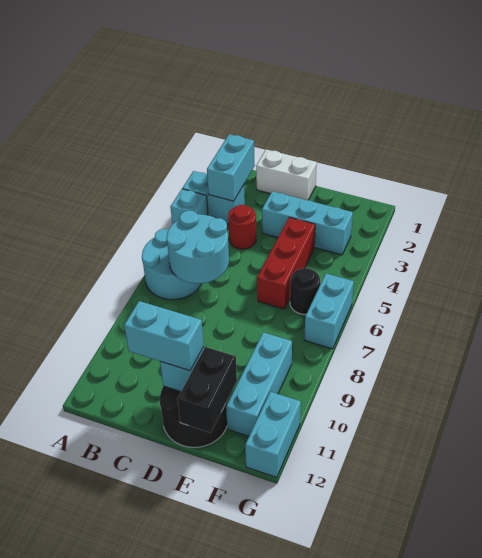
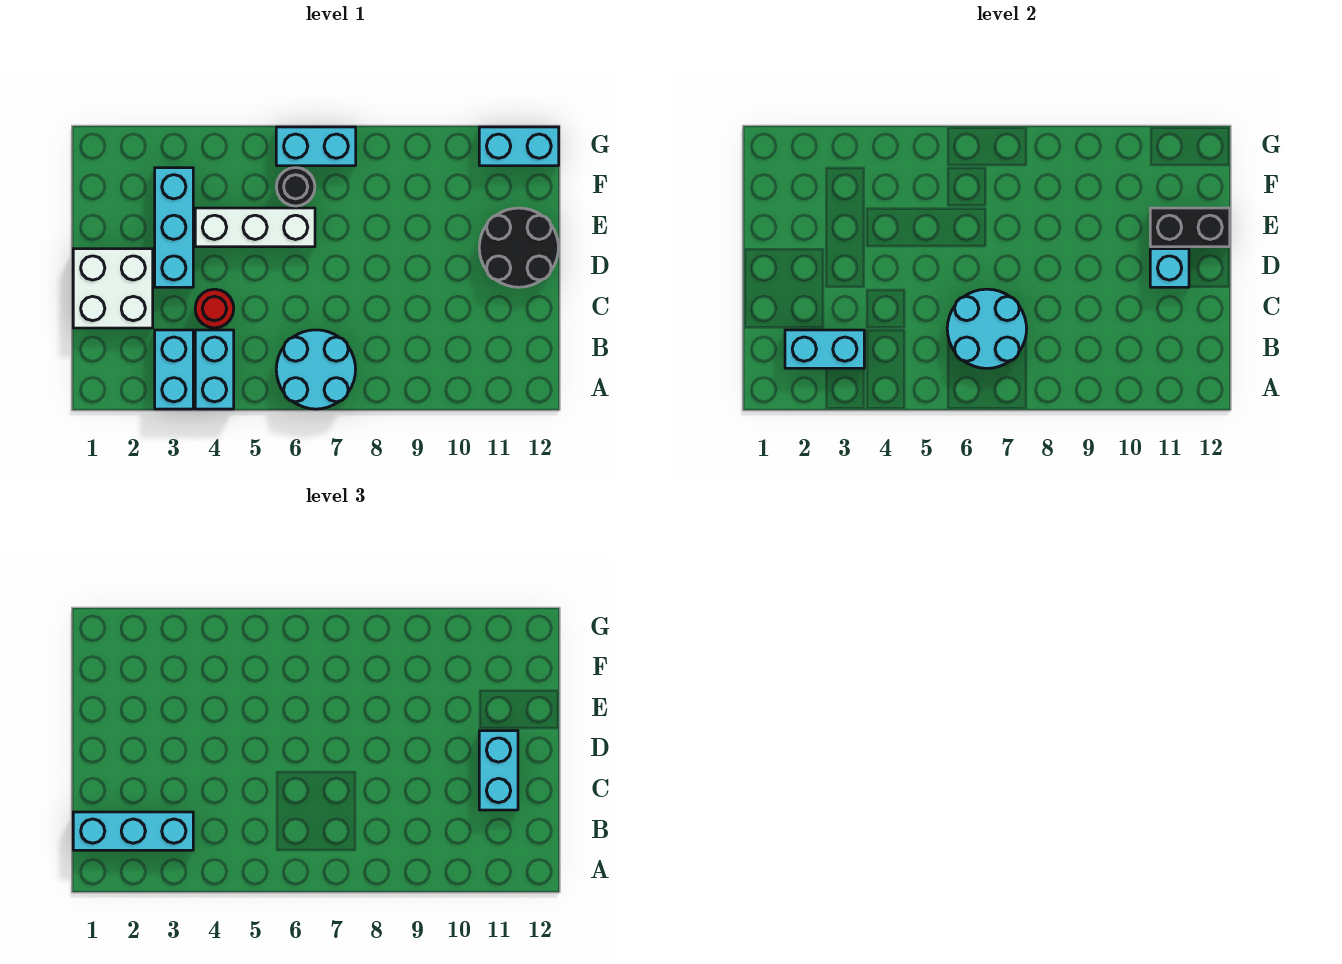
cyan 1x1 brick [171,189,208,224] -> cyan 1x2 brick [195,330,234,409]
white 1x2 brick [256,149,317,200] -> white 2x2 brick [73,249,153,328]
red 1x3 brick [257,217,315,309] -> white 1x3 brick [195,208,315,247]
cyan 1x3 brick [226,332,292,436] -> cyan 1x3 brick moved to [73,812,193,850]

